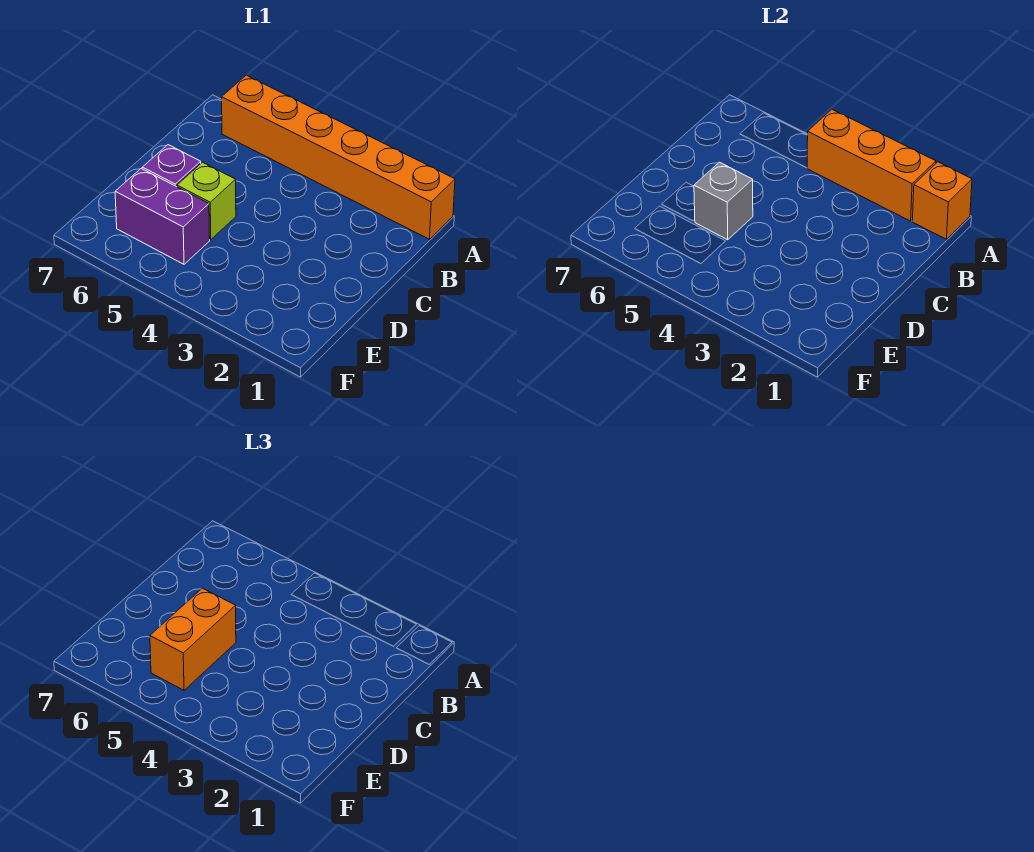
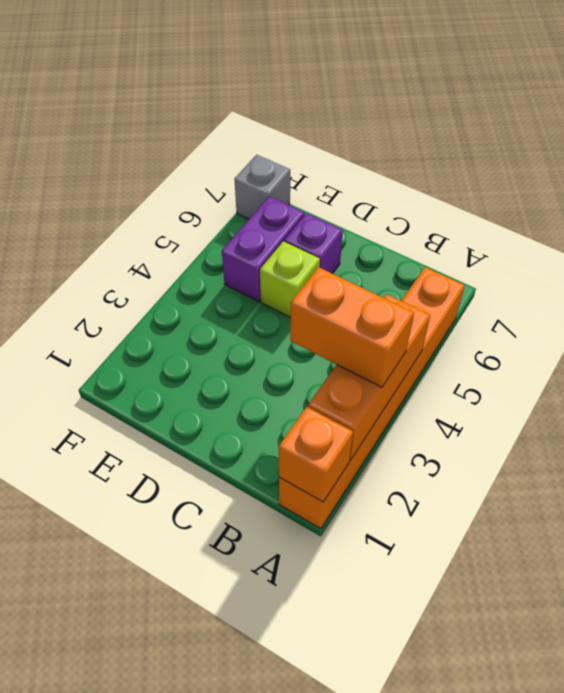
grey 1x1 brick [694,162,753,240] -> grey 1x1 brick moved to [235,155,290,219]
orange 1x2 brick [150,588,236,690] -> orange 1x2 brick moved to [290,267,414,387]

